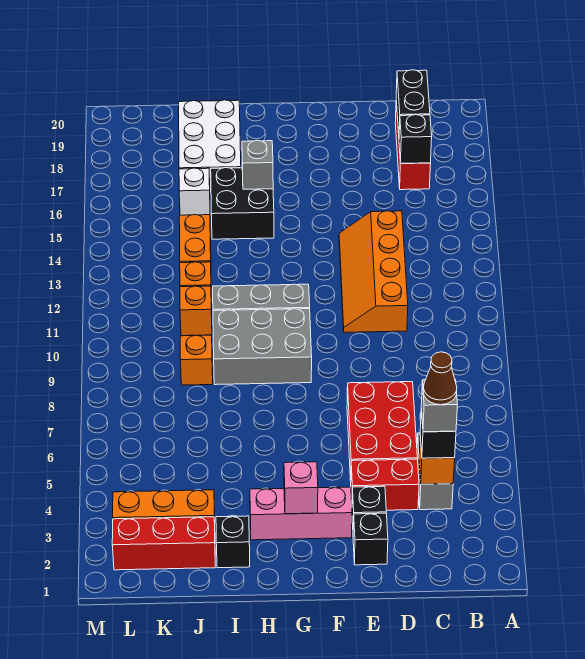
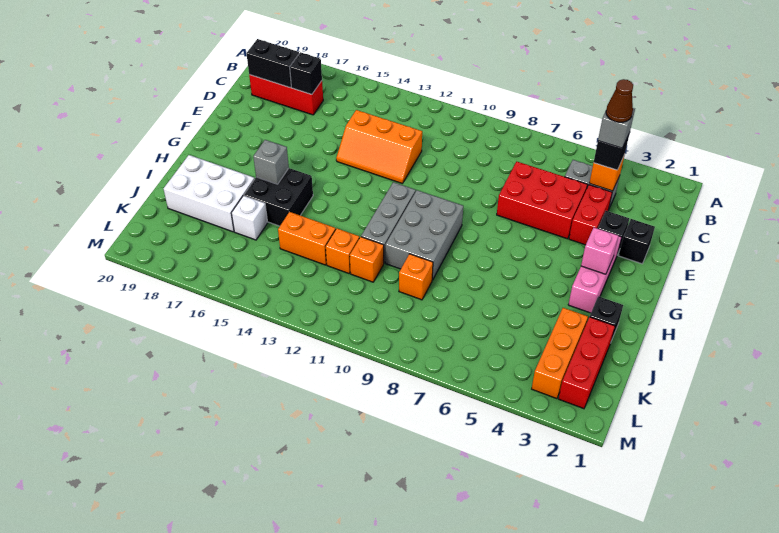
orange 2x4 slope [339,211,408,332] -> orange 2x3 slope [336,110,422,184]

